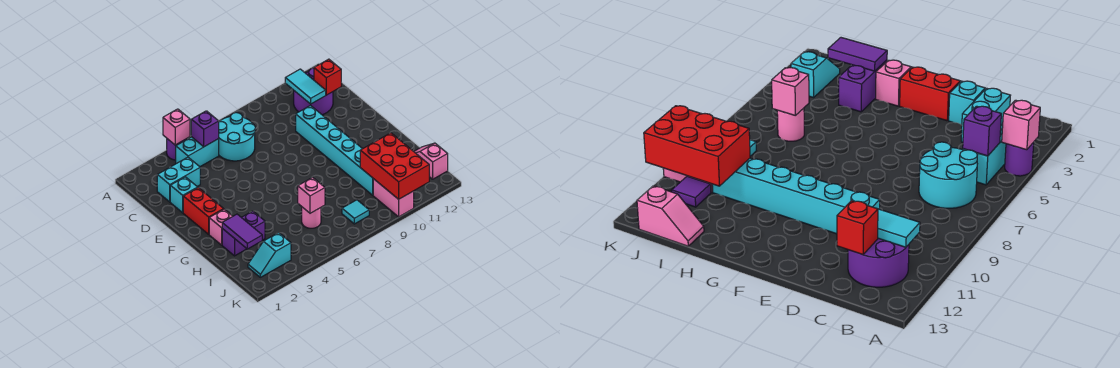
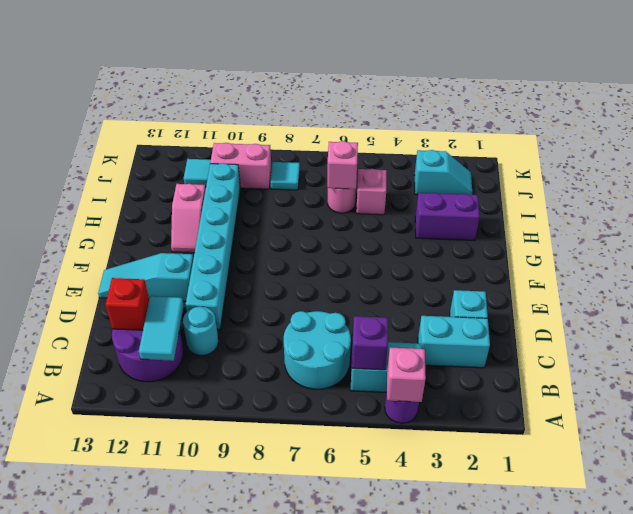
none -> cyan 1x1 round brick [183,307,218,356]
red 1x2 brick [183,188,223,234] -> none
none -> cyan 1x3 slope [98,253,193,301]
pink 1x1 brick [209,209,233,245] -> pink 1x1 brick moved to [356,169,386,215]
purple 1x2 tile [222,214,262,249] -> none
red 2x3 brick [360,133,429,199] -> none
pink 1x2 slope [414,143,448,179] -> pink 1x2 slope moved to [171,184,206,253]
pink 1x2 brick [373,179,414,217] -> pink 1x2 brick turned to [210,143,271,189]
purple 1x1 tile [672,176,711,207] -> cyan 1x1 tile [184,159,211,187]

